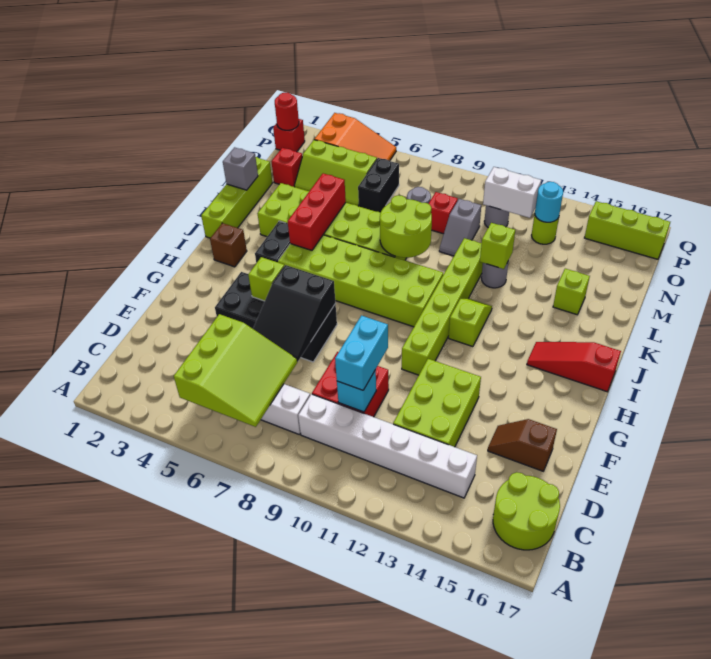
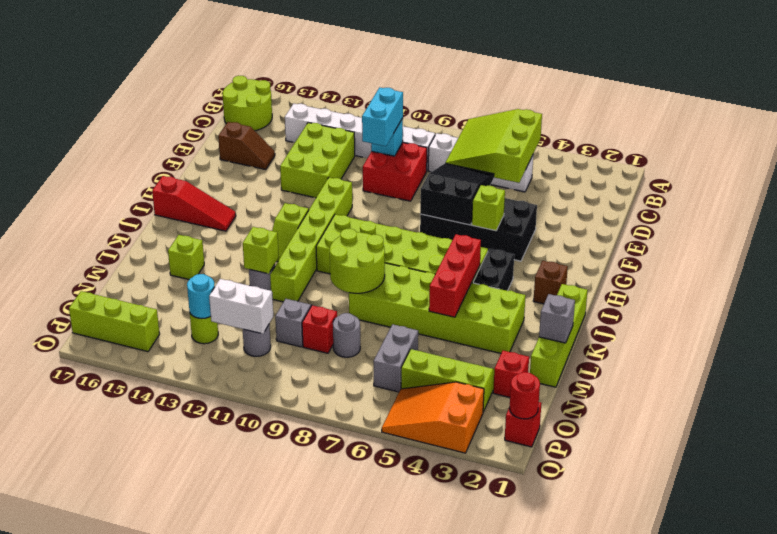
black 1x2 brick [358,158,399,213] -> grey 1x2 brick [373,324,418,392]

